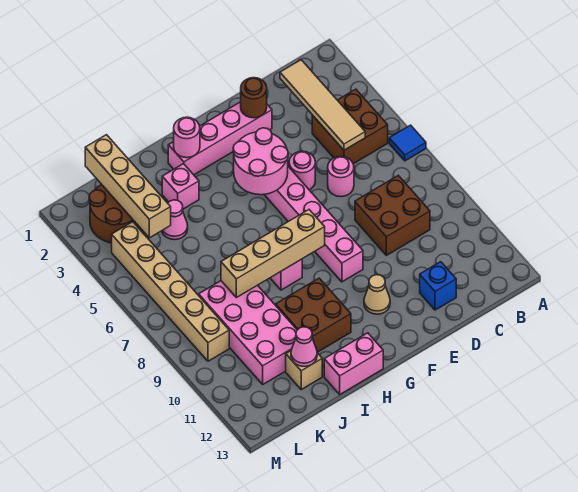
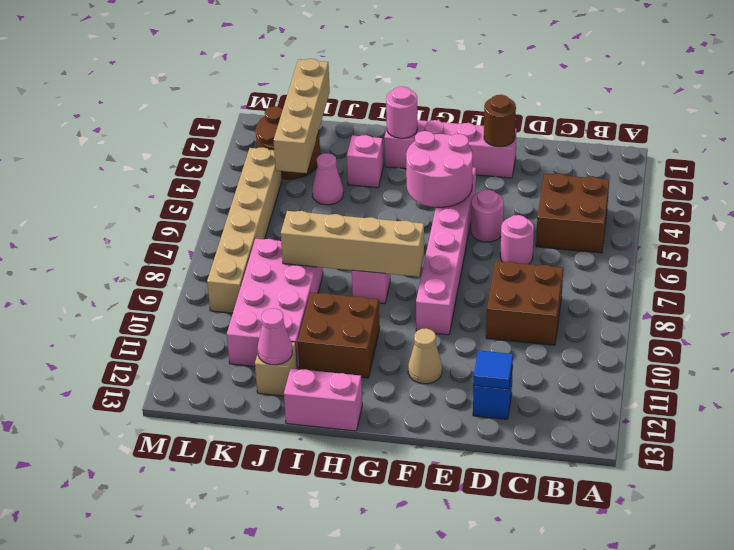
blue 1x1 tile [389,125,426,161] -> blue 1x1 tile moved to [473,350,513,389]
tan 1x4 tile [280,60,365,150] -> none

